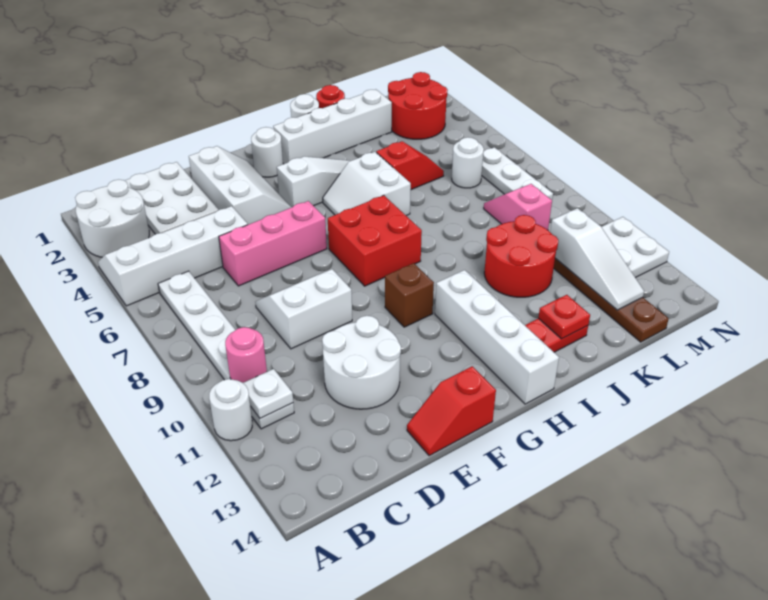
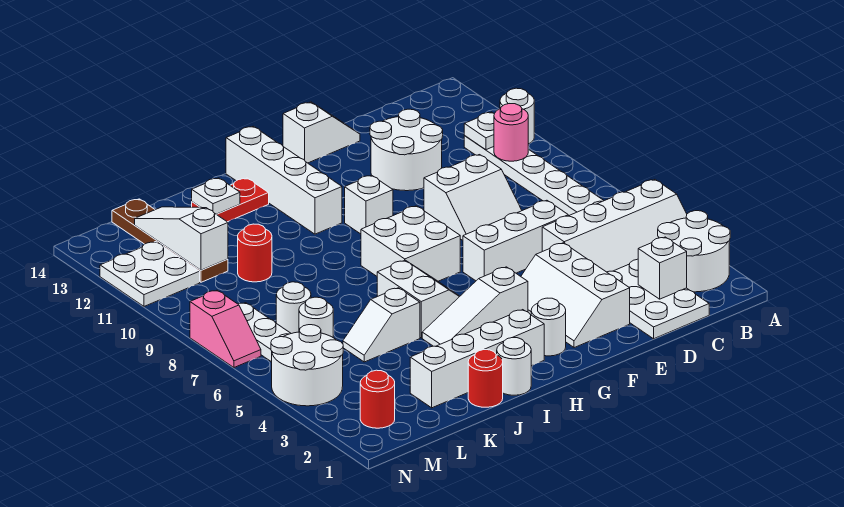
none -> white 1x1 brick [638,237,687,299]
pink 1x3 brick [219,201,327,286] -> white 1x3 brick [463,200,568,281]
red 1x2 slope [407,366,496,456] -> white 1x2 slope [283,102,360,163]
red 2x2 brick [328,195,422,286] -> white 2x2 brick [361,206,460,281]
brown 1x1 brick [385,263,434,327] -> white 1x1 brick [345,175,393,234]
red 1x2 slope [376,141,444,189] -> white 1x2 slope [343,288,420,362]
red 2x2 round brick [484,215,558,297] -> red 1x1 round brick [238,224,272,282]
red 1x1 plate [538,295,590,339] -> white 1x1 plate [192,178,240,214]
red 2x2 round brick [388,72,448,139] -> red 1x1 round brick [360,370,395,428]
none -> white 1x1 round brick [276,282,311,334]
pink 1x2 slope [484,184,552,230] -> pink 1x2 slope moved to [190,290,261,368]
none -> white 2x2 round brick [271,325,343,406]

